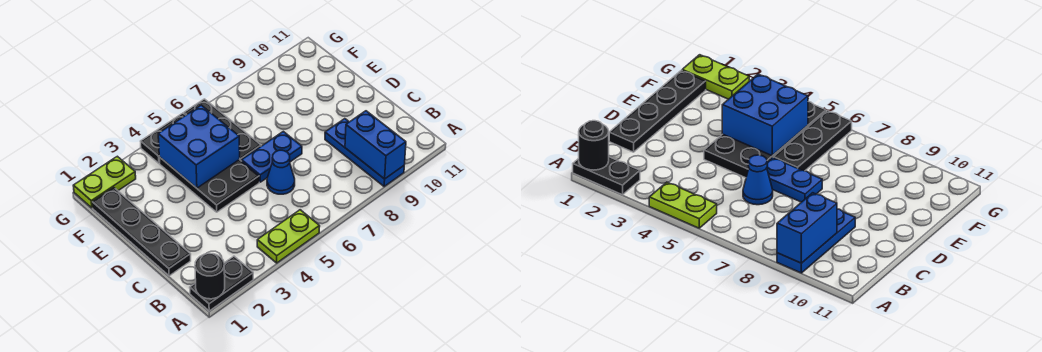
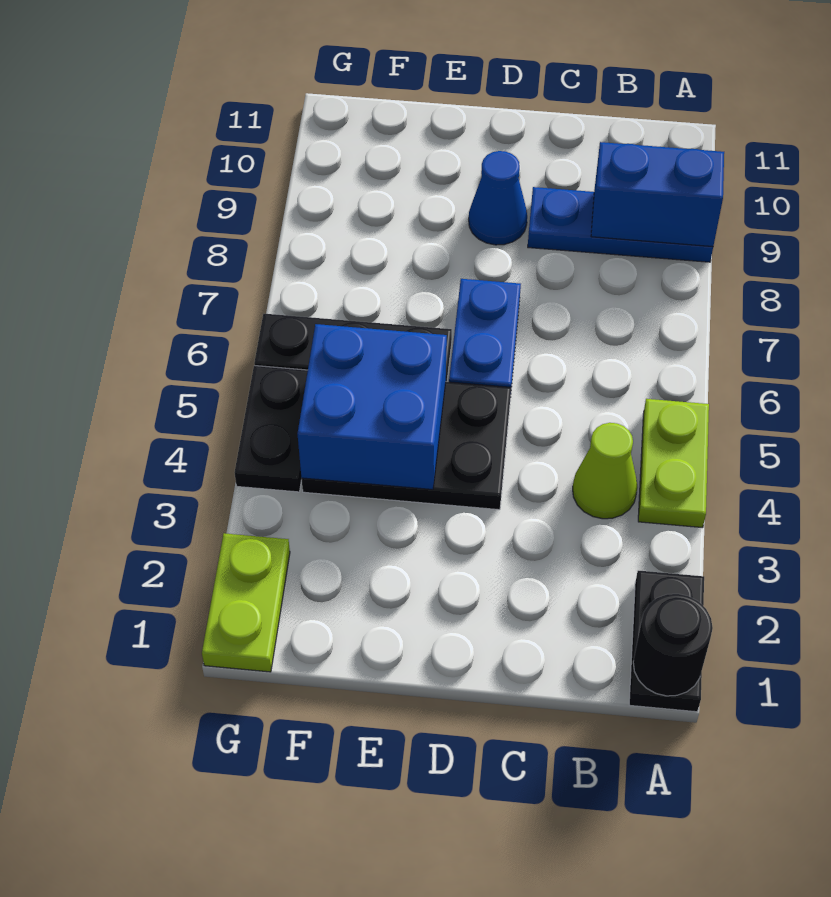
none -> lime 1x1 cone [573,423,637,519]
black 1x4 plate [92,187,191,276] -> none
blue 1x1 cone [267,150,295,194] -> blue 1x1 cone moved to [469,151,527,245]

